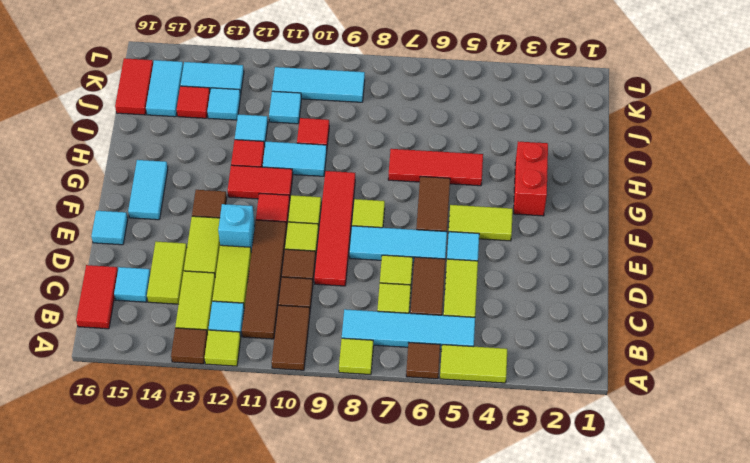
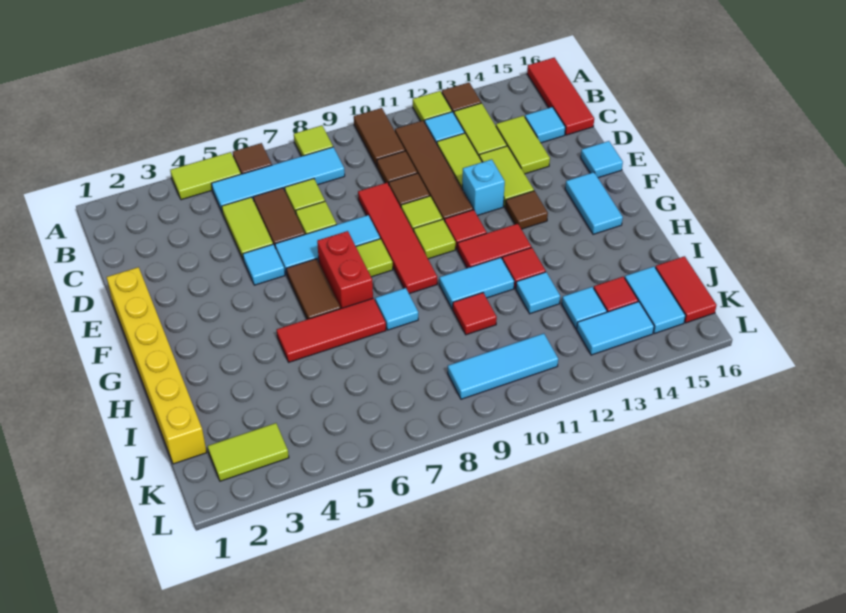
red 1x2 tile [76,265,118,329] -> red 1x3 tile [527,58,594,135]
none -> yellow 1x6 brick [107,267,207,464]
lime 1x2 tile [449,205,513,241] -> lime 1x2 tile moved to [208,423,289,481]
red 1x2 brick [514,142,548,216] -> red 1x2 brick moved to [317,231,373,308]
cyan 1x1 tile [269,91,301,124] -> cyan 1x1 tile moved to [375,288,418,330]

